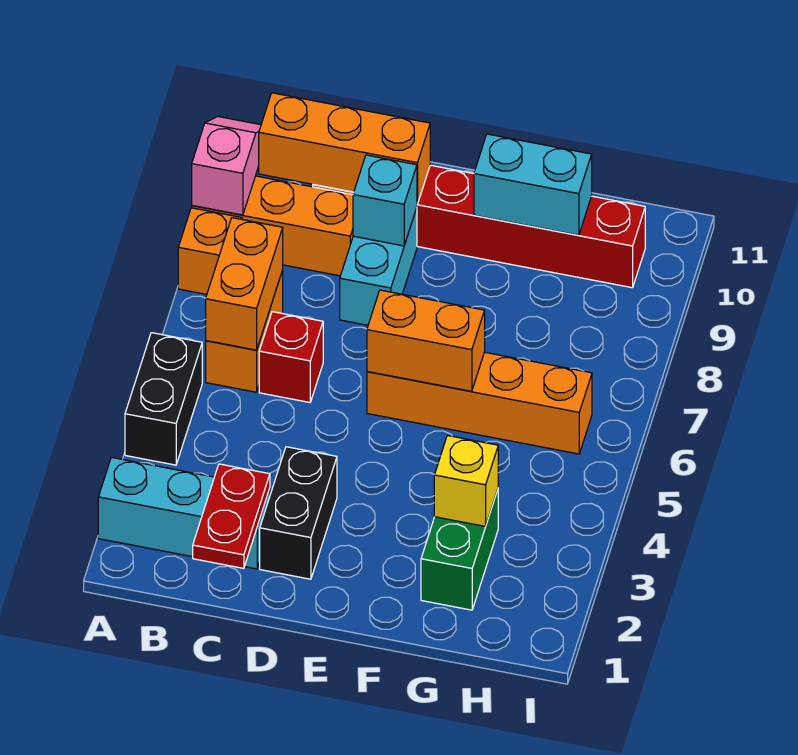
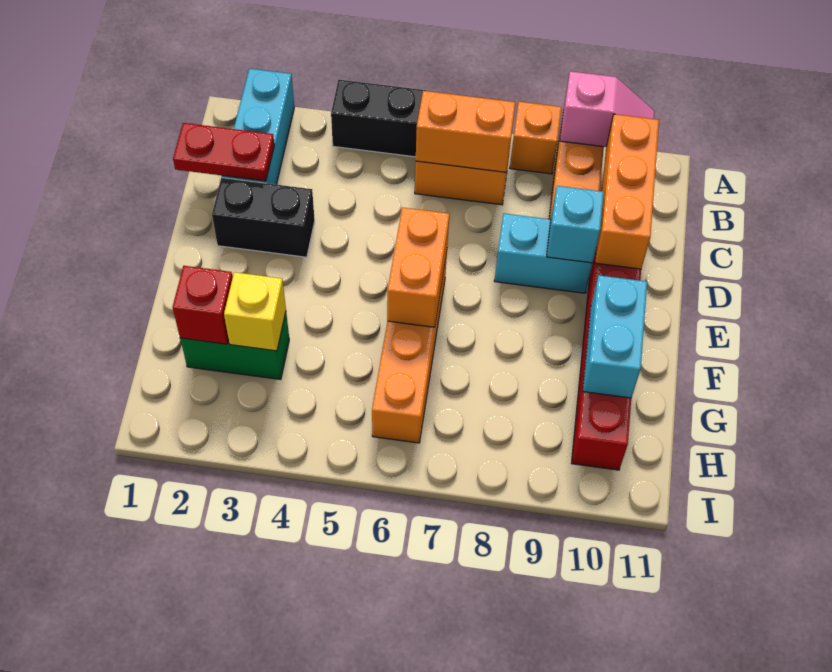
red 1x1 brick [259,312,323,402] -> red 1x1 brick moved to [173,266,233,344]

